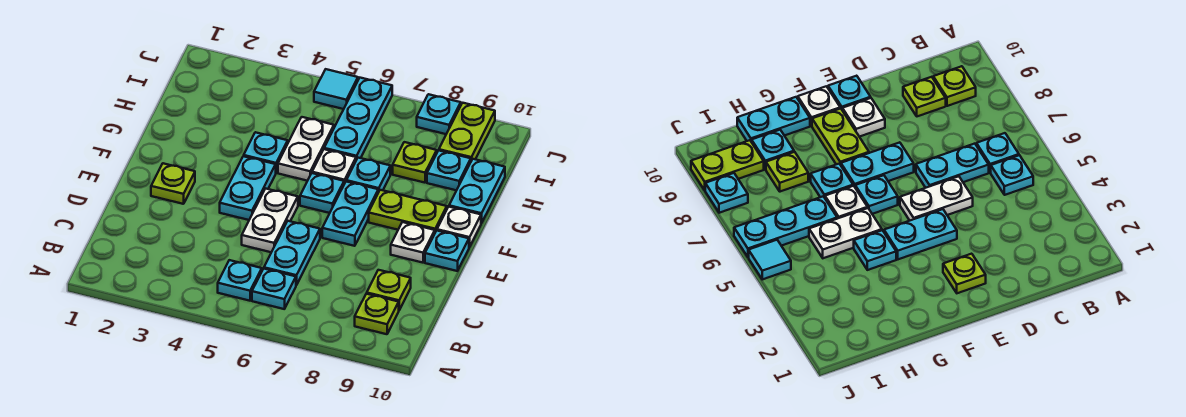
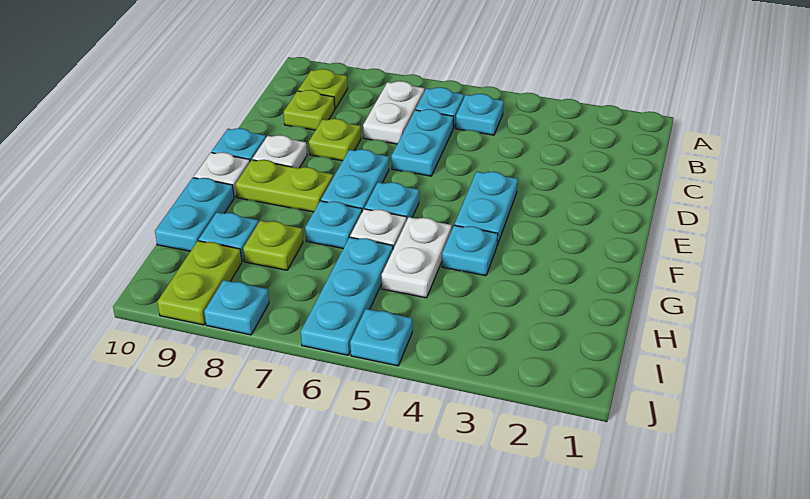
white 1x2 plate [242,189,298,252] -> white 1x2 plate moved to [363,81,424,144]
lime 1x1 plate [151,163,195,204] -> lime 1x1 plate moved to [309,119,361,161]
cyan 1x1 tile [314,69,358,109] -> cyan 1x1 plate [350,309,412,366]

